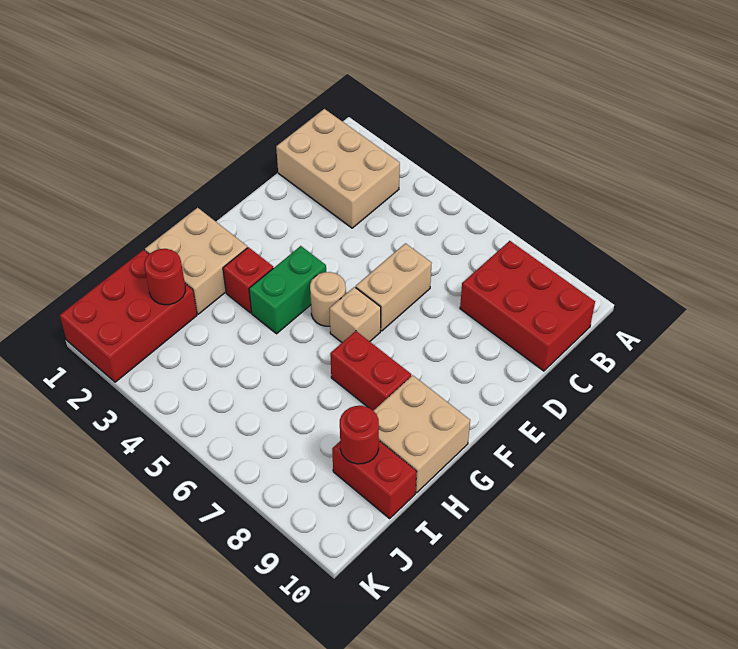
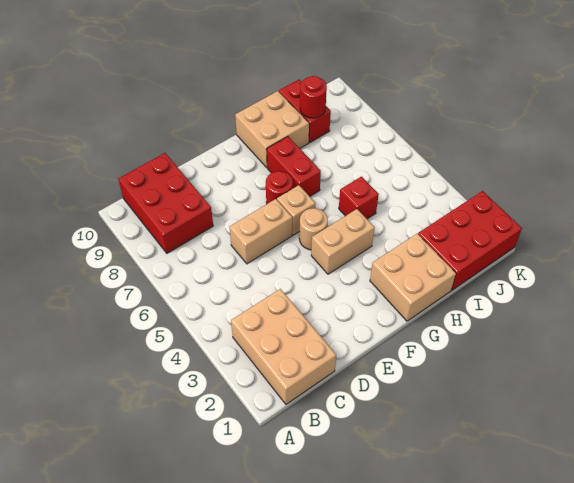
green 1x2 brick [249,246,326,334] -> tan 1x2 brick [311,209,375,274]
red 1x1 brick [223,247,273,313] -> red 1x1 brick moved to [339,177,379,219]
red 1x1 round brick [144,249,185,305] -> red 1x1 round brick moved to [266,171,293,204]

